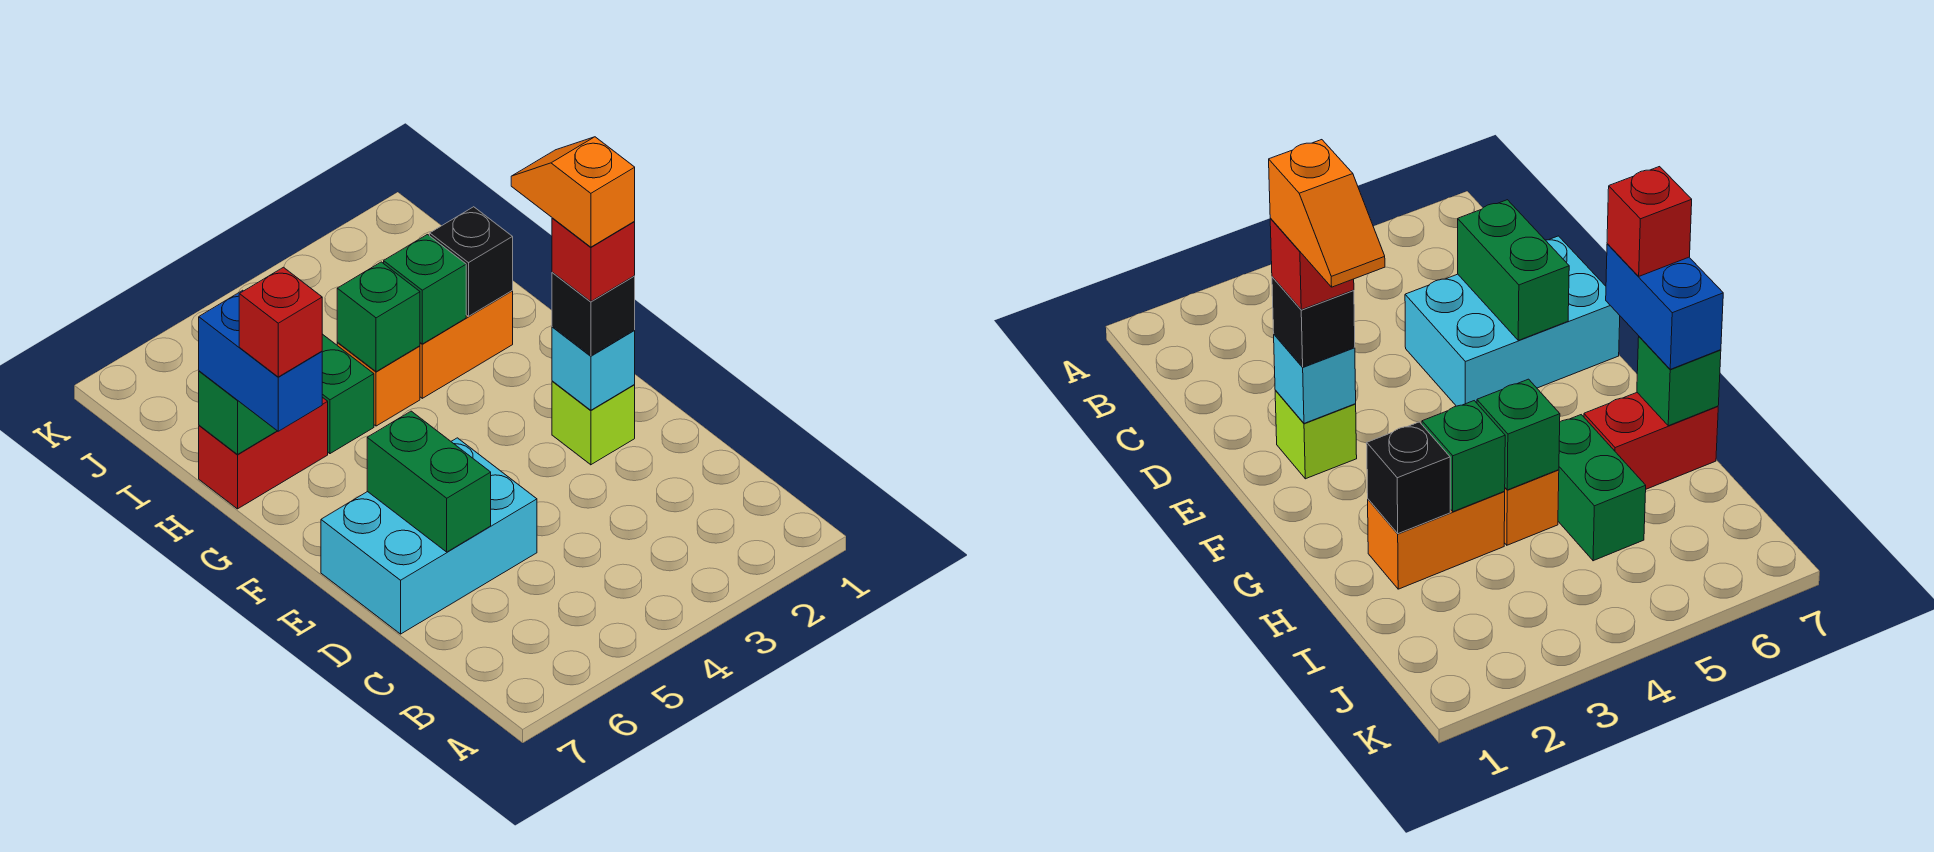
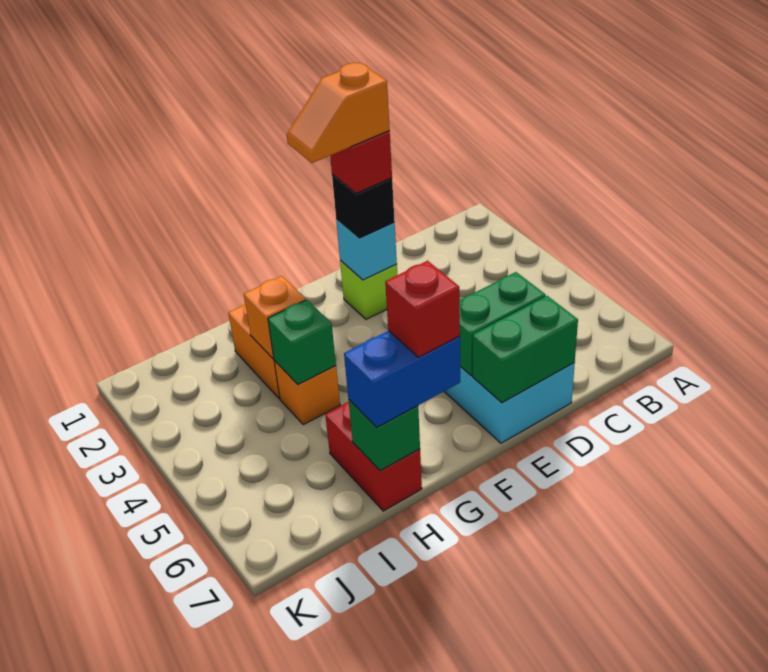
black 1x1 brick [430,207,513,316] -> none
green 1x1 brick [384,235,466,344] -> orange 1x1 brick [244,276,306,359]
green 1x2 brick [322,334,374,454] -> green 1x2 brick moved to [473,296,578,403]

